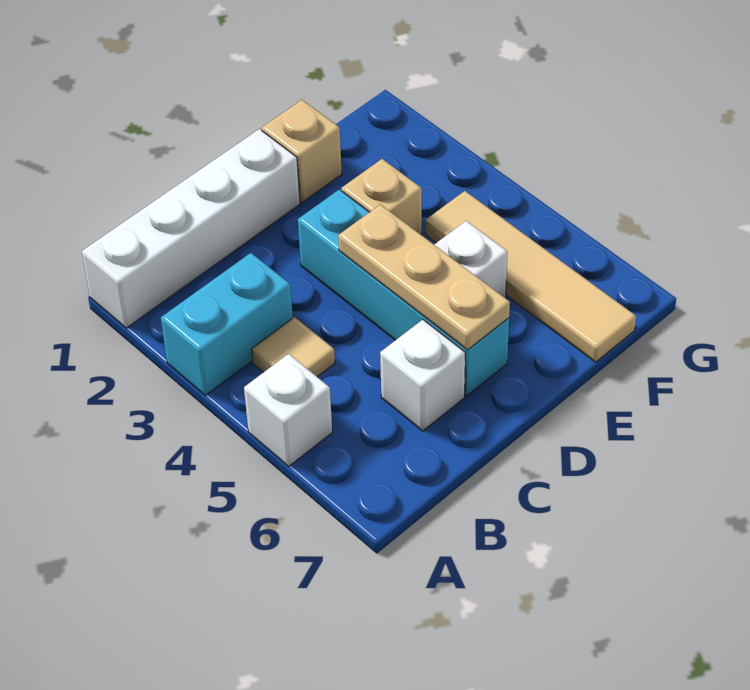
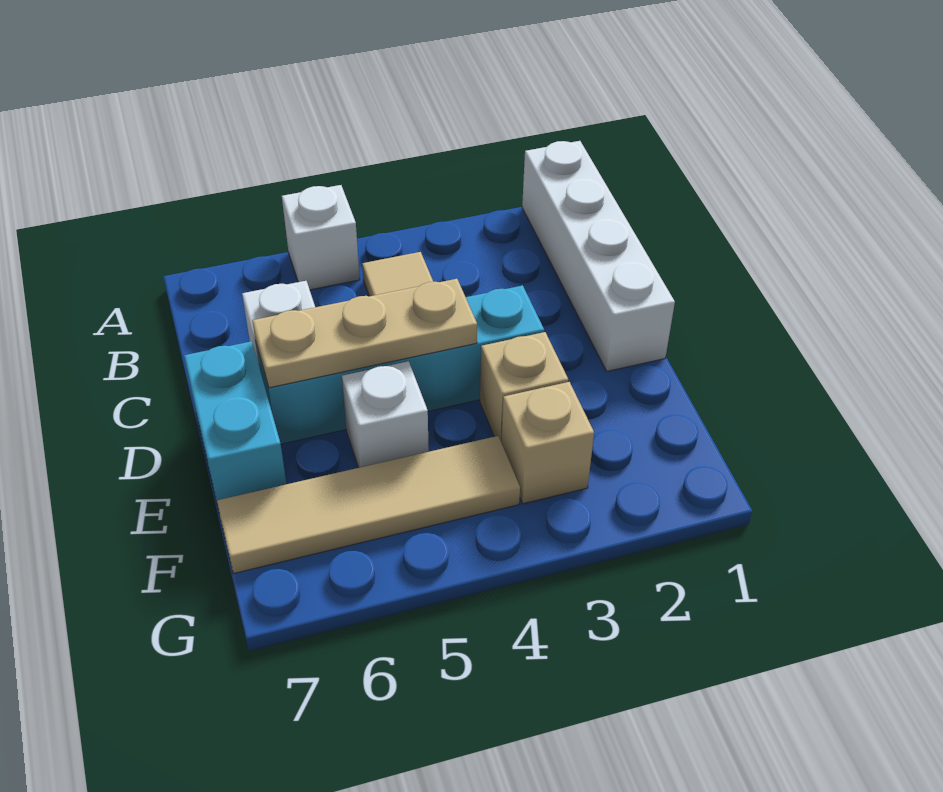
cyan 1x2 brick [161,253,293,396] -> cyan 1x2 brick moved to [184,341,286,501]
tan 1x1 brick [262,100,342,203] -> tan 1x1 brick moved to [501,382,594,504]

